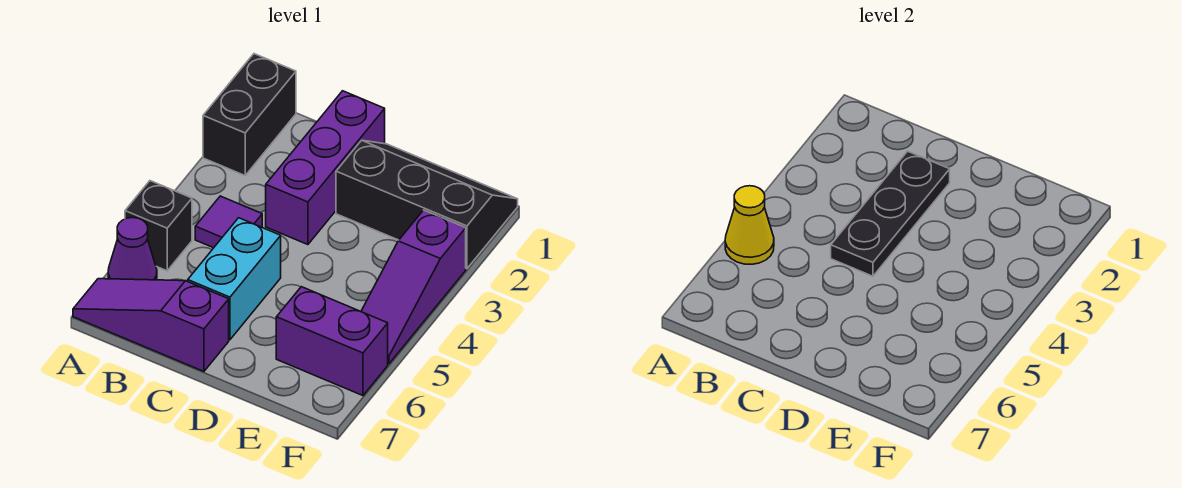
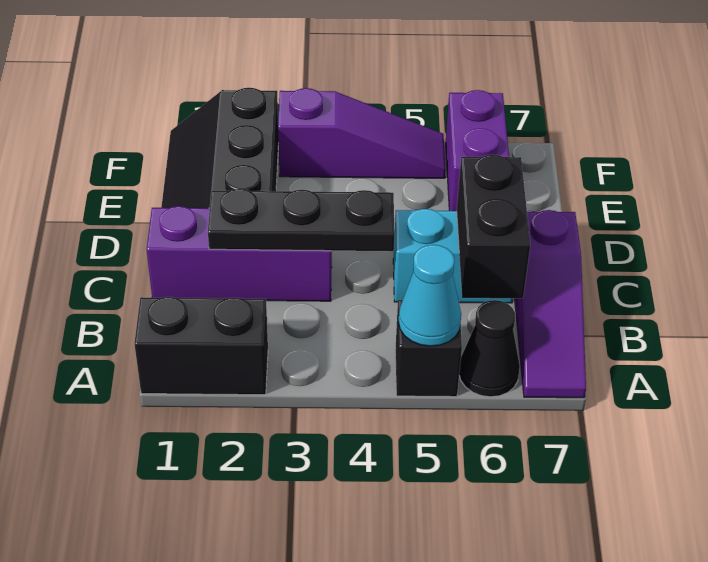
yellow 1x1 cone [725,186,774,264] -> cyan 1x1 cone [399,245,461,346]
purple 1x1 cone [108,218,157,280] -> black 1x1 cone [459,300,520,397]
purple 1x1 tile [195,196,262,248] -> none
none -> black 1x2 brick [457,155,530,298]

